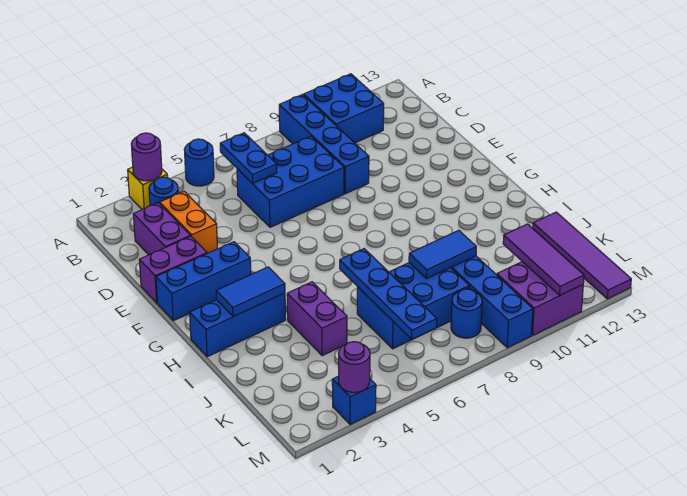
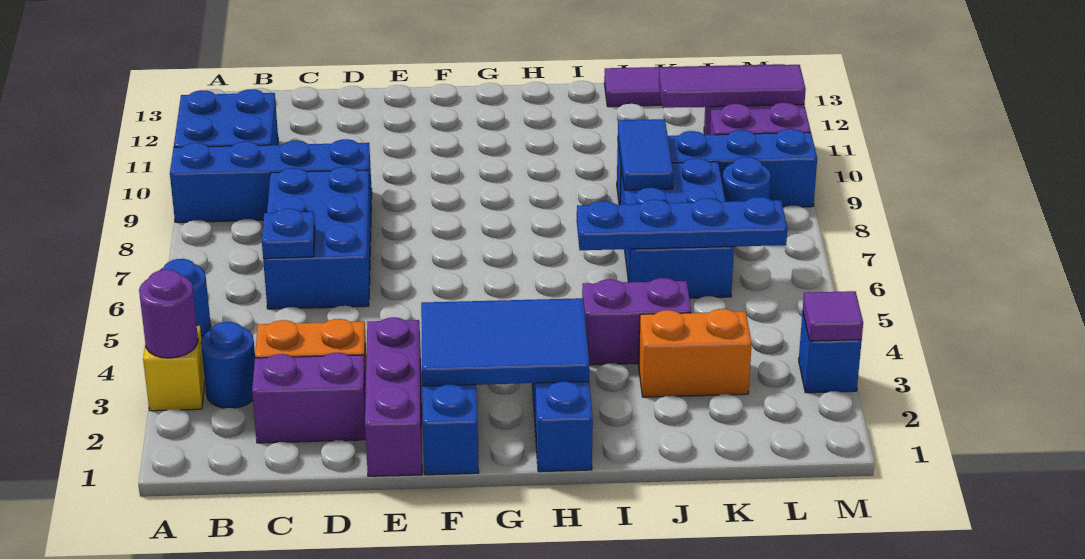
blue 1x2 plate [220,133,277,183] -> blue 1x1 plate [262,209,315,258]
purple 1x2 brick [139,236,207,303] -> purple 1x3 brick [365,317,422,476]
blue 1x2 tile [216,267,285,317] -> blue 2x3 tile [421,298,590,386]
none -> orange 1x2 brick [639,309,752,397]
purple 1x1 round brick [339,342,370,392] -> purple 1x1 tile [803,291,863,341]

